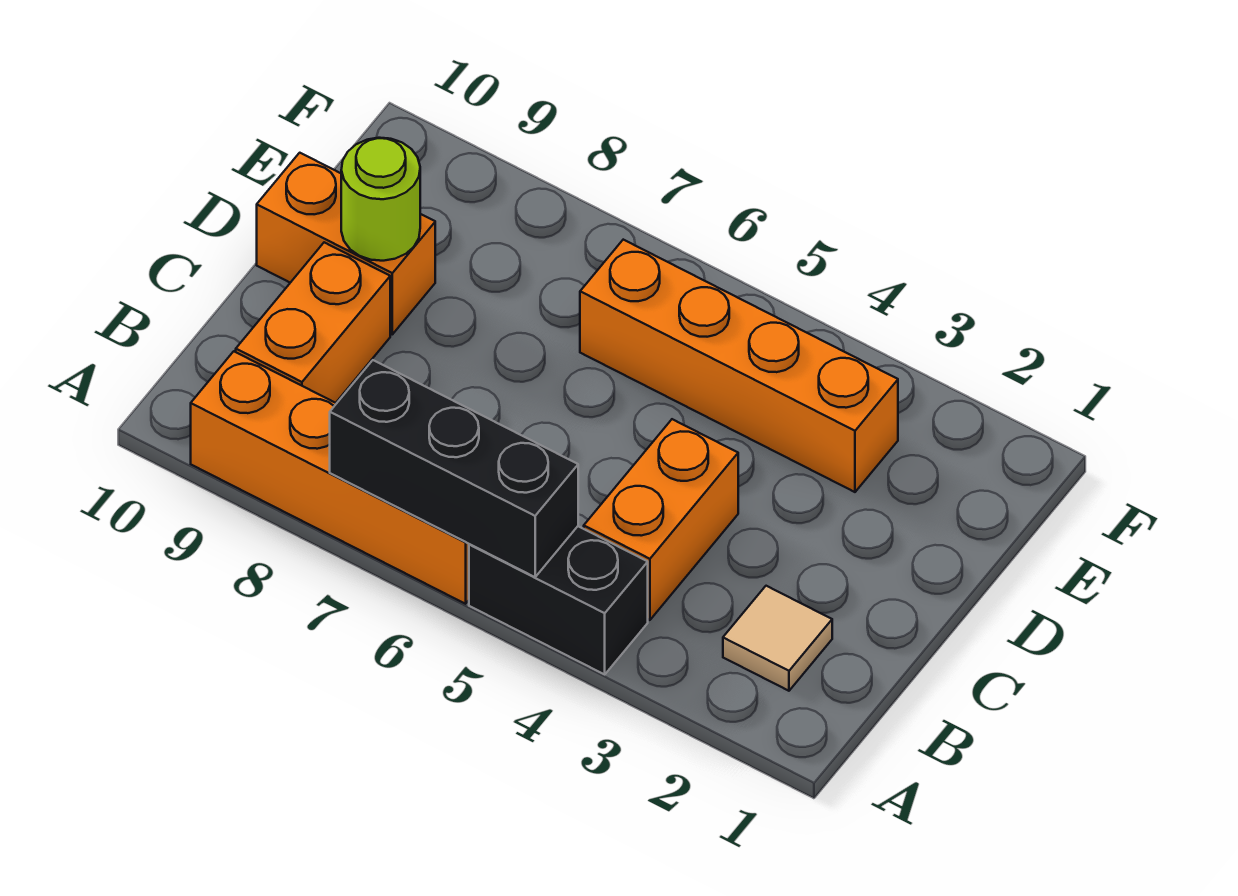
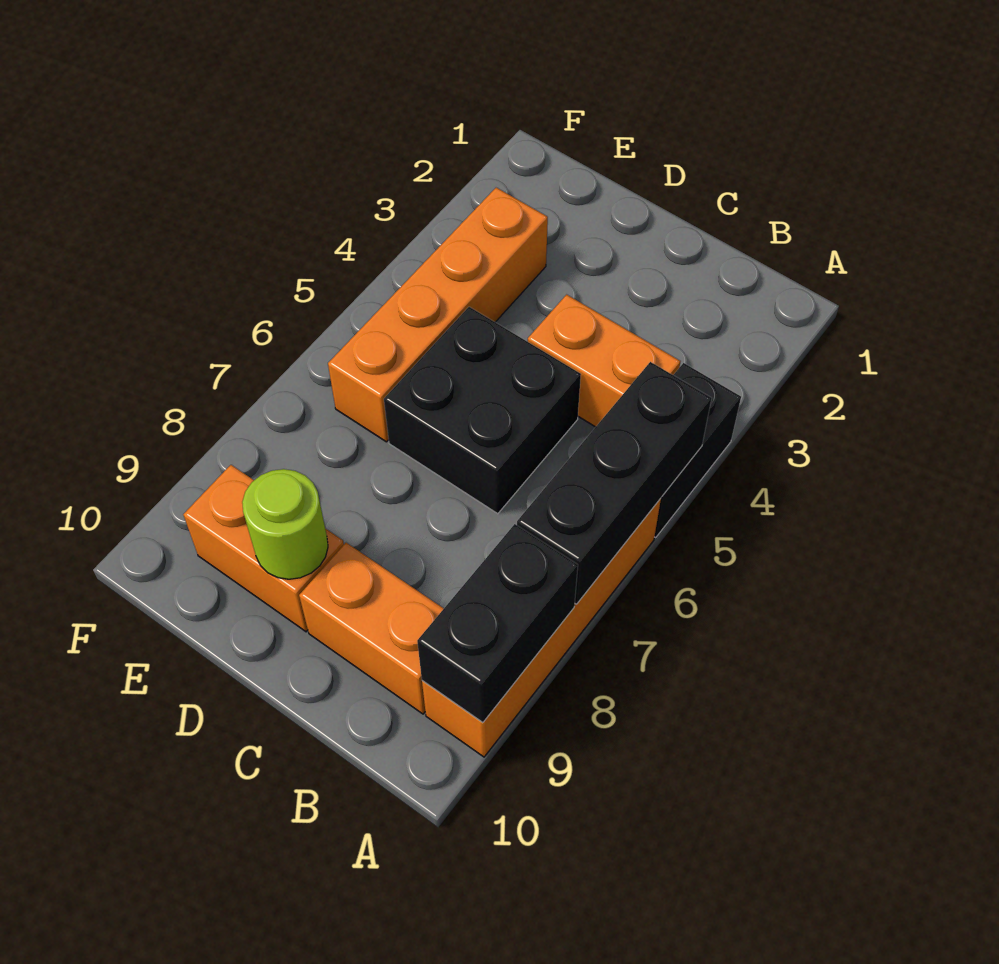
none -> black 1x2 brick [417,524,578,723]
tan 1x1 tile [723,586,832,691] -> none
none -> black 2x2 brick [384,307,581,514]
orange 1x2 brick [257,153,435,334] -> orange 1x2 brick turned to [183,465,344,632]

